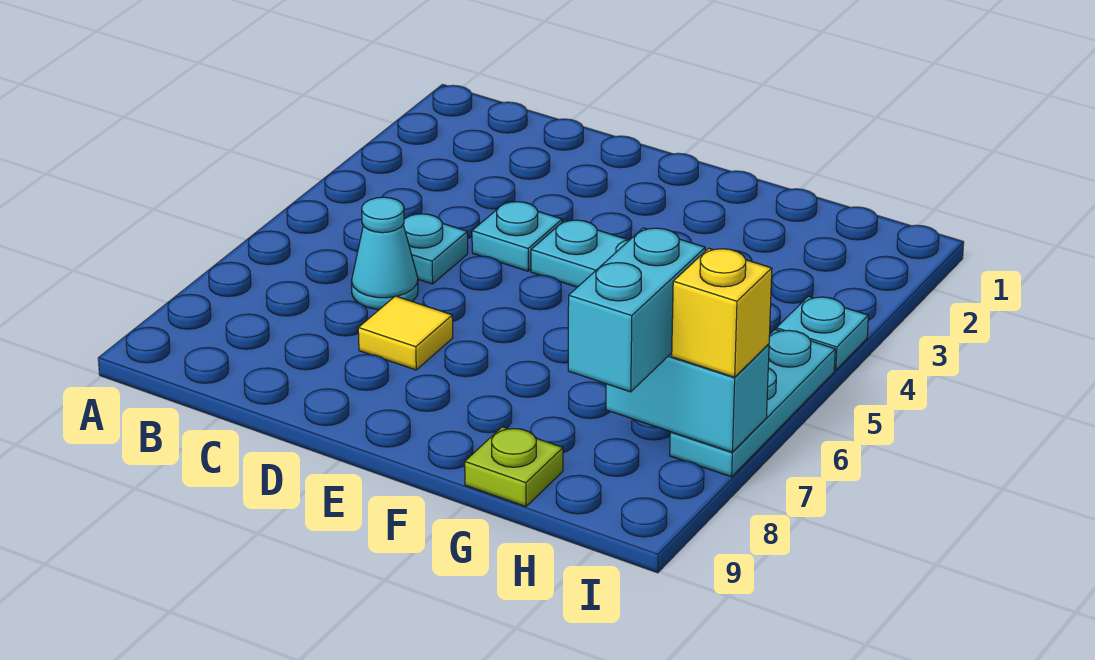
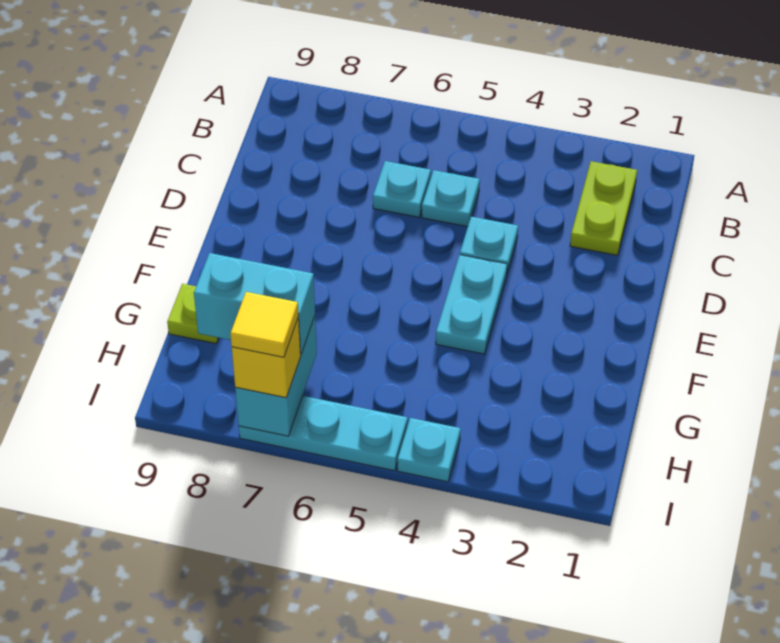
none -> lime 1x2 plate [570,161,637,255]
cyan 1x1 cone [351,197,418,309] -> cyan 1x1 plate [373,161,431,217]
yellow 1x1 tile [358,296,453,370] -> yellow 1x1 tile moved to [230,292,299,357]

